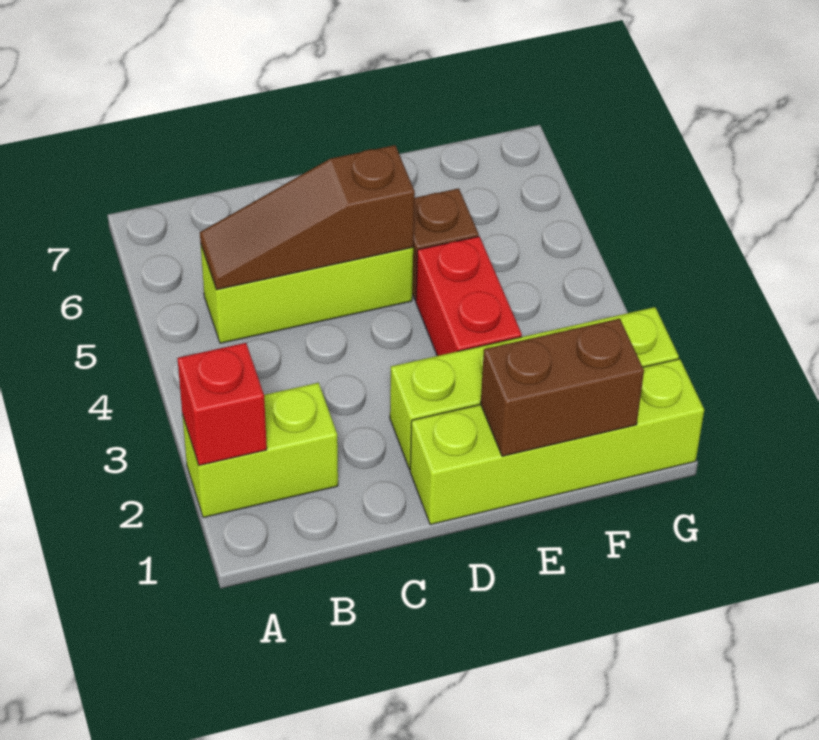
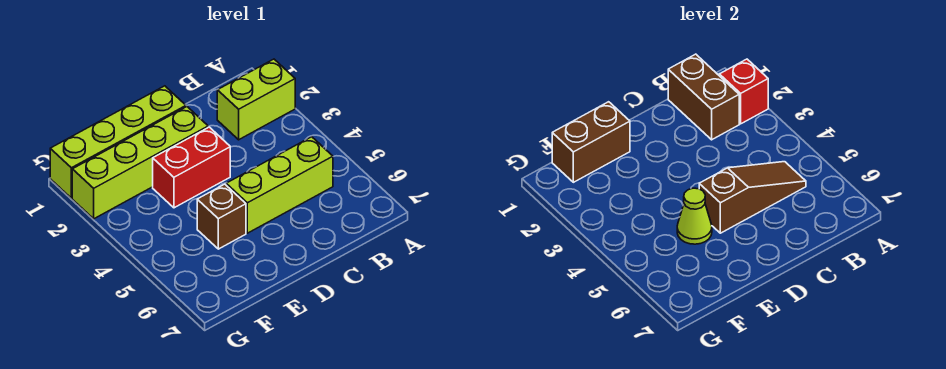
none -> brown 1x2 brick [668,54,739,140]
red 1x2 brick [416,236,522,356] -> red 1x2 brick turned to [153,127,230,208]
none -> lime 1x1 cone [677,188,712,244]

